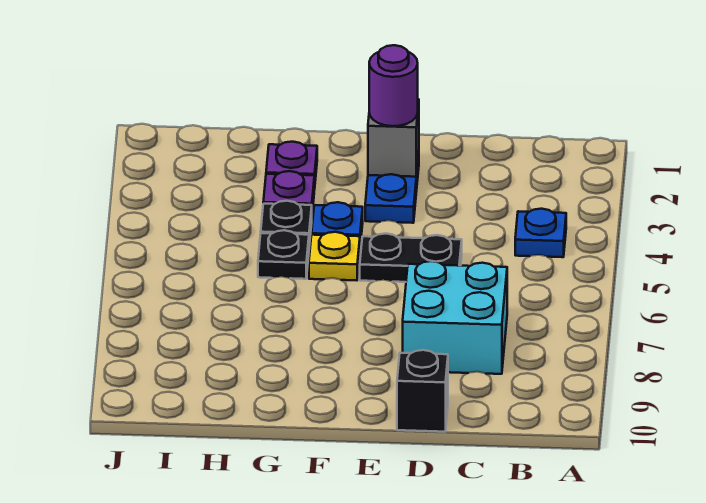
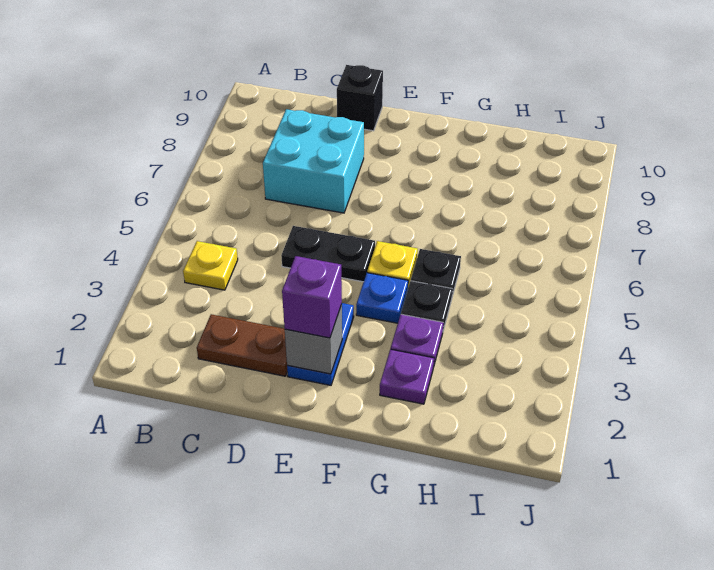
blue 1x1 plate [515,209,566,257] -> yellow 1x1 plate [183,241,238,290]
none -> brown 1x2 plate [197,314,287,376]
purple 1x1 round brick [369,45,418,126] -> purple 1x1 brick [282,256,342,338]

